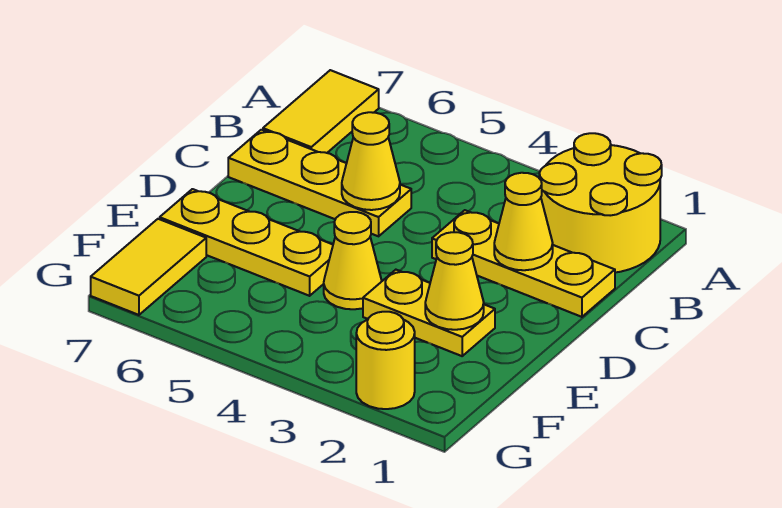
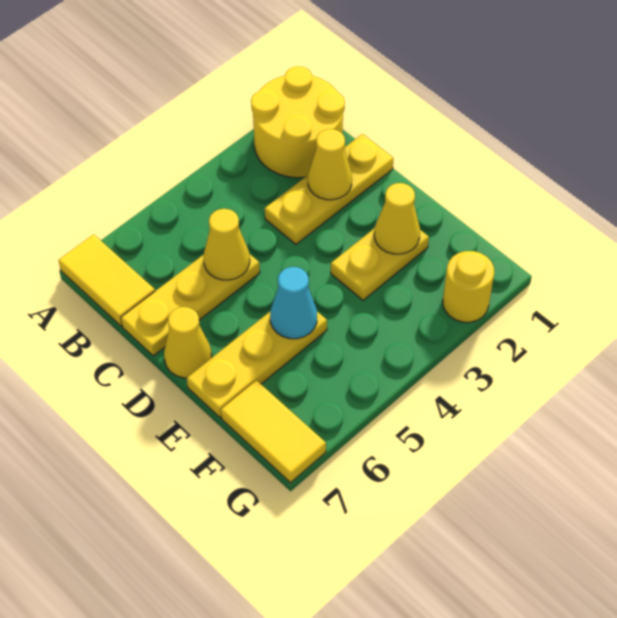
yellow 1x1 cone [324,212,382,309] -> yellow 1x1 cone moved to [164,307,212,378]
none -> cyan 1x1 cone [270,267,317,339]

